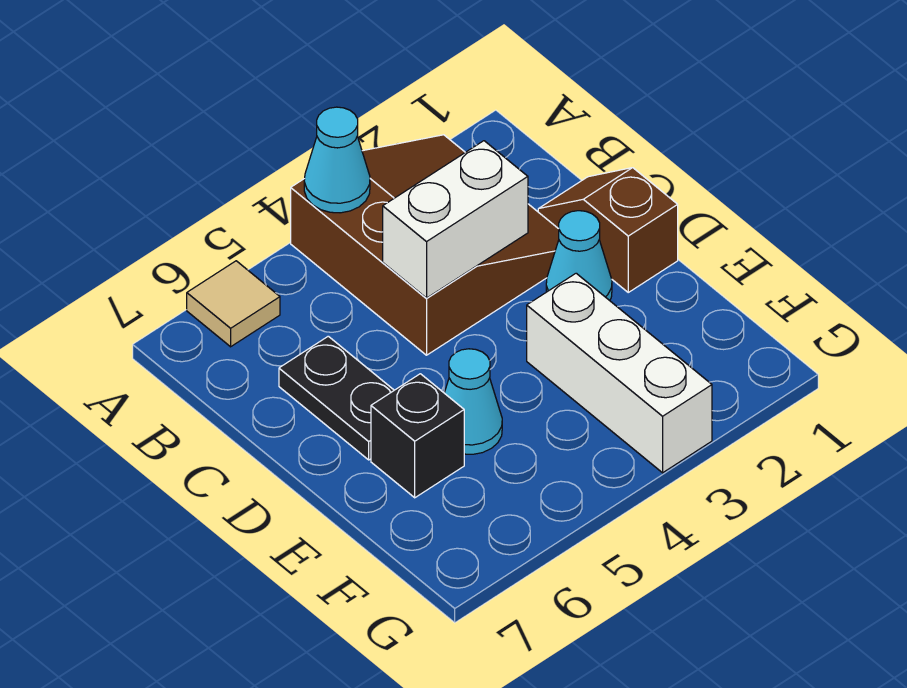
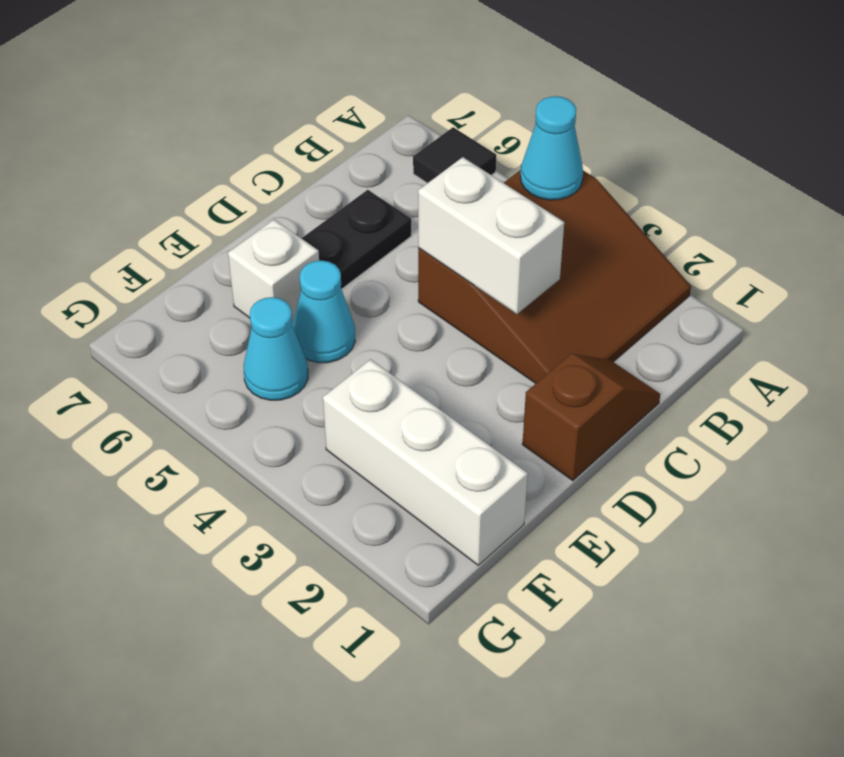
tan 1x1 tile [187,261,280,347] -> black 1x1 tile [413,127,496,183]
cyan 1x1 cone [546,211,612,301] -> cyan 1x1 cone moved to [244,297,308,400]
white 1x3 brick [527,273,712,473] -> white 1x3 brick turned to [323,359,528,565]
black 1x1 brick [371,374,464,498] -> white 1x1 brick [228,220,319,325]

